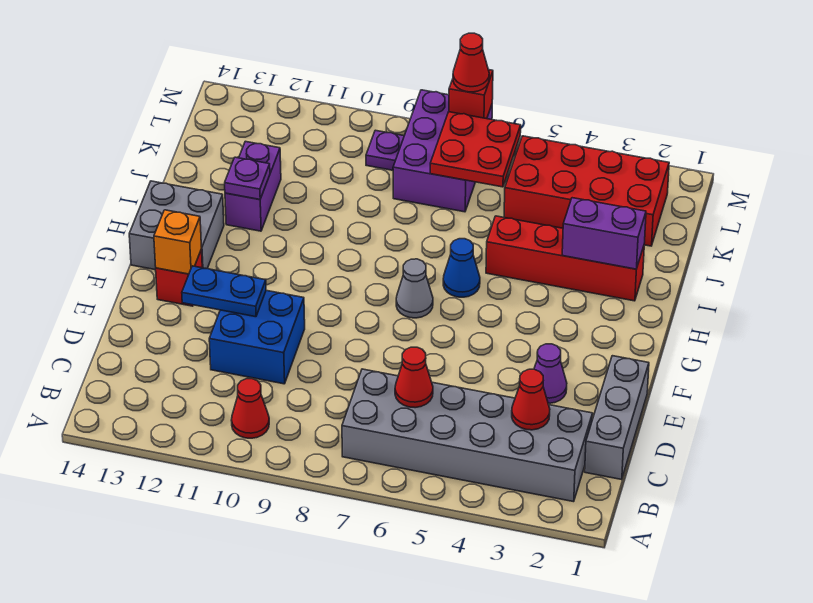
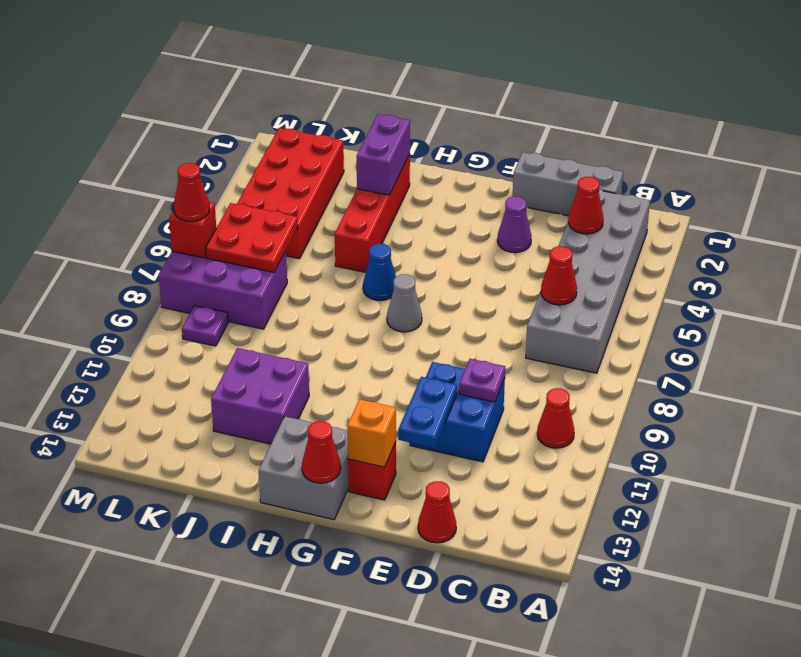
none -> red 1x1 cone [418,481,456,543]
none -> red 1x1 cone [302,421,341,483]
purple 1x2 brick [225,141,281,231] -> purple 2x2 brick [211,348,309,444]
purple 1x1 plate [225,157,270,200] -> purple 1x1 plate moved to [459,359,505,402]

